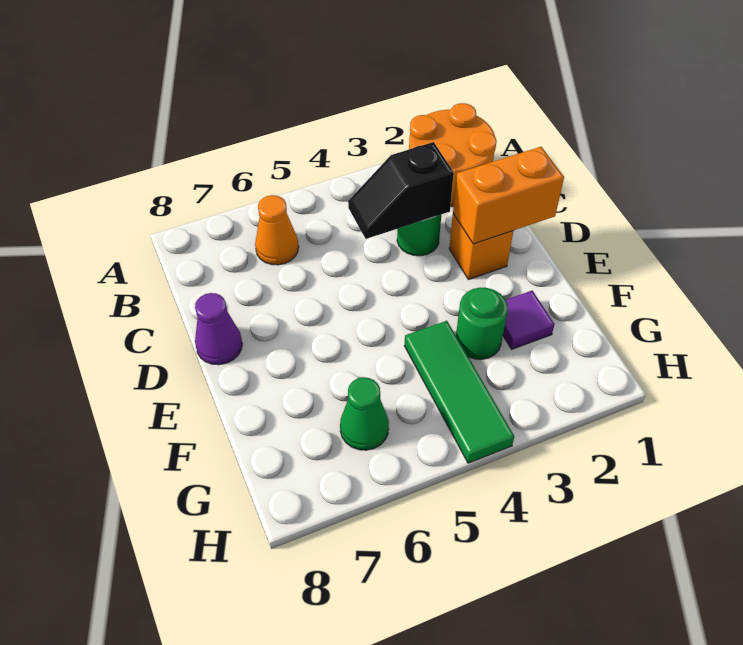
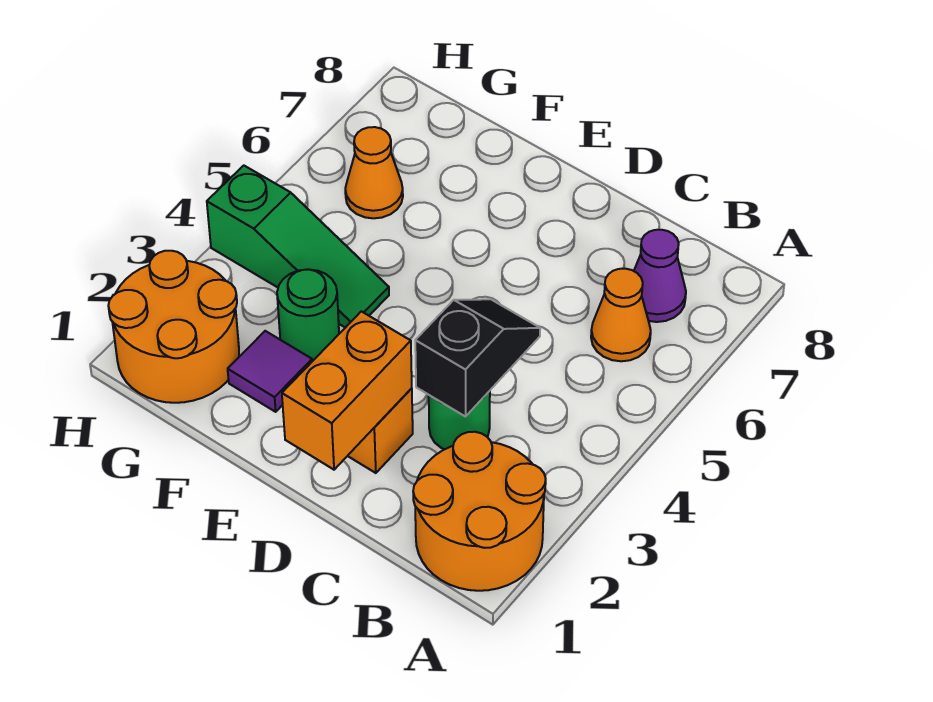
purple 1x1 cone [195,293,242,365] -> purple 1x1 cone moved to [634,230,686,322]
green 1x3 tile [404,321,514,463] -> green 1x3 slope [207,166,389,328]
none -> orange 2x2 round brick [108,251,239,403]
green 1x1 cone [340,377,389,450] -> orange 1x1 cone [345,127,403,218]

